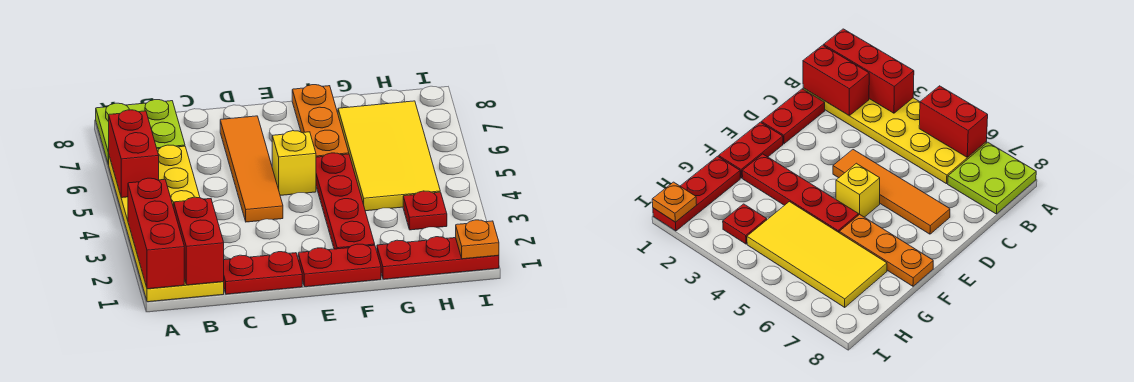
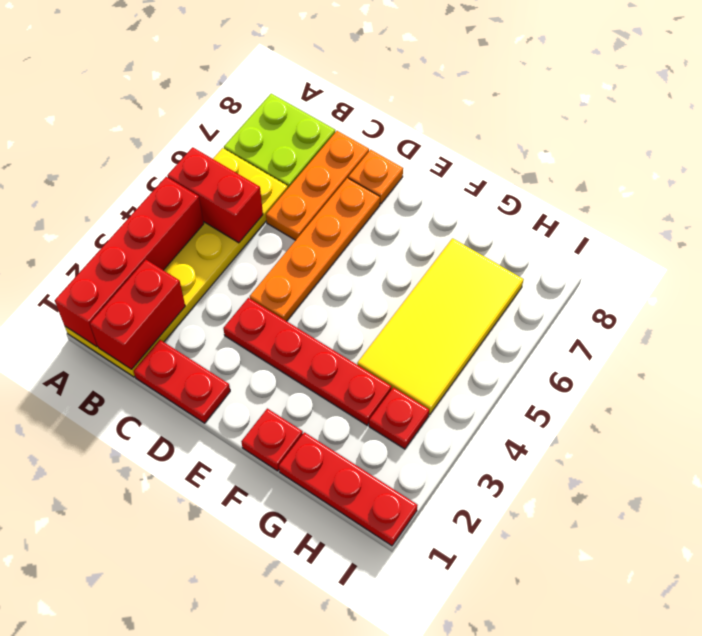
red 1x3 brick [128,178,184,289] -> red 1x4 brick [55,177,204,347]
red 1x2 brick [108,110,159,198] -> red 1x2 brick turned to [167,147,263,243]
orange 1x4 tile [220,116,283,222] -> orange 1x4 plate [250,178,380,321]
red 1x2 plate [298,244,381,287] -> red 1x1 plate [241,409,303,471]
yellow 1x1 brick [272,131,316,195] -> none
red 1x4 plate [316,153,375,249] -> red 1x4 plate turned to [223,298,392,425]
orange 1x3 plate [292,85,349,157] -> orange 1x3 plate moved to [266,131,369,240]
orange 1x1 plate [456,220,499,259] -> orange 1x1 plate moved to [348,150,403,204]

